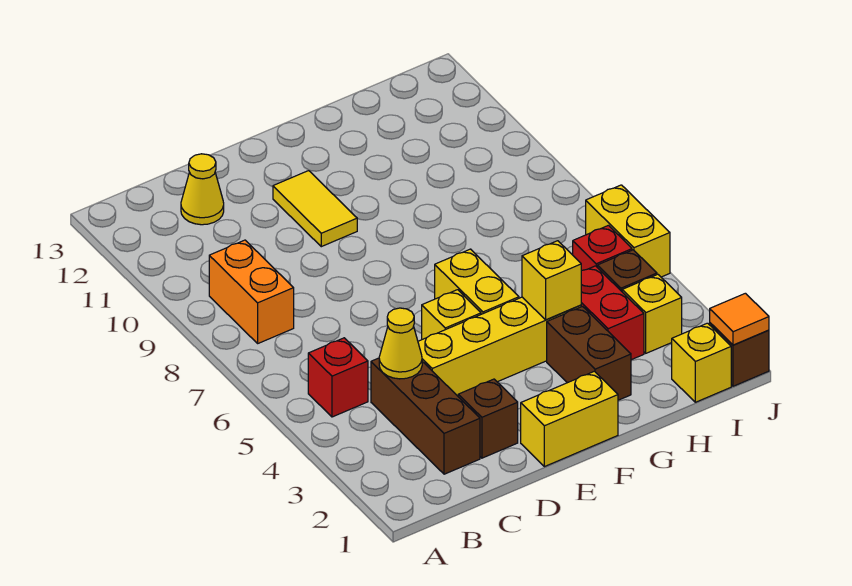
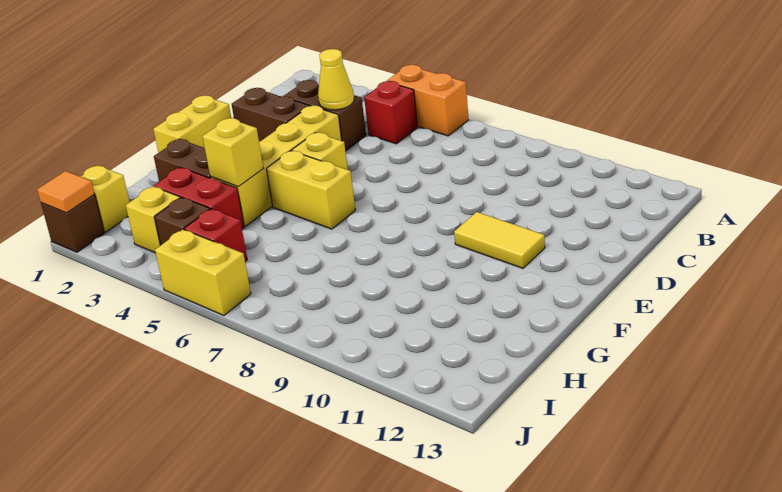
orange 1x2 brick [209,240,294,343] -> orange 1x2 brick moved to [387,65,469,136]
brown 1x3 brick [371,358,480,474] -> brown 1x2 brick [283,80,366,151]
yellow 1x1 cone [181,154,224,225] -> none
brown 1x1 brick [458,379,518,458] -> brown 1x2 brick [232,88,309,141]

